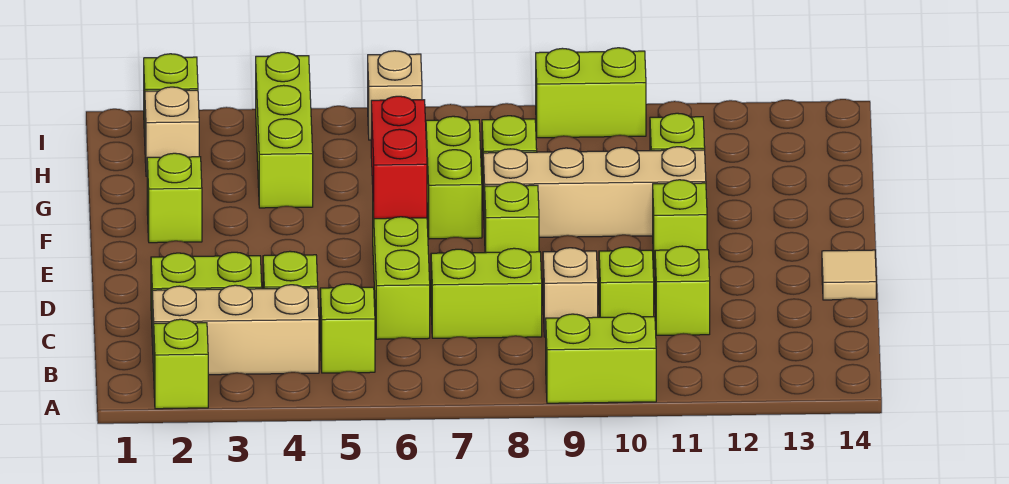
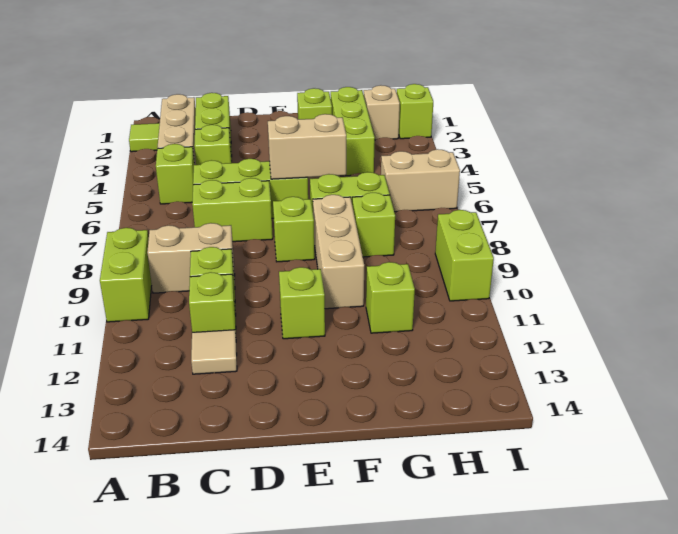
lime 1x1 brick [154,319,208,409] -> lime 1x1 tile [129,123,160,152]
lime 1x2 brick [431,248,542,338] -> lime 1x2 brick turned to [192,178,273,242]
tan 1x1 brick [543,248,598,337] -> tan 1x2 brick [147,223,235,293]
tan 1x1 tile [822,250,876,300] -> tan 1x1 tile moved to [191,330,237,374]
red 1x2 brick [371,96,427,219] -> tan 1x2 brick [268,114,346,179]
tan 1x4 brick [483,147,706,237] -> tan 1x3 brick [313,195,364,309]
lime 1x3 brick [256,52,313,208] -> lime 1x3 brick turned to [331,87,375,176]
tan 1x1 brick [368,51,422,140] -> tan 1x2 brick [381,149,460,212]

